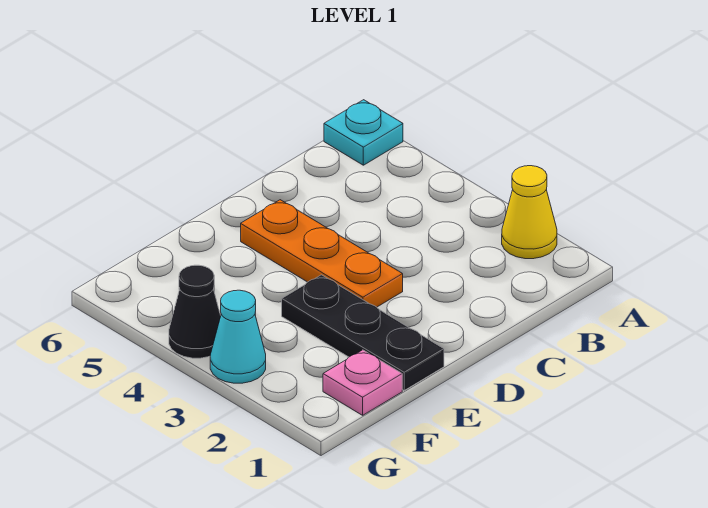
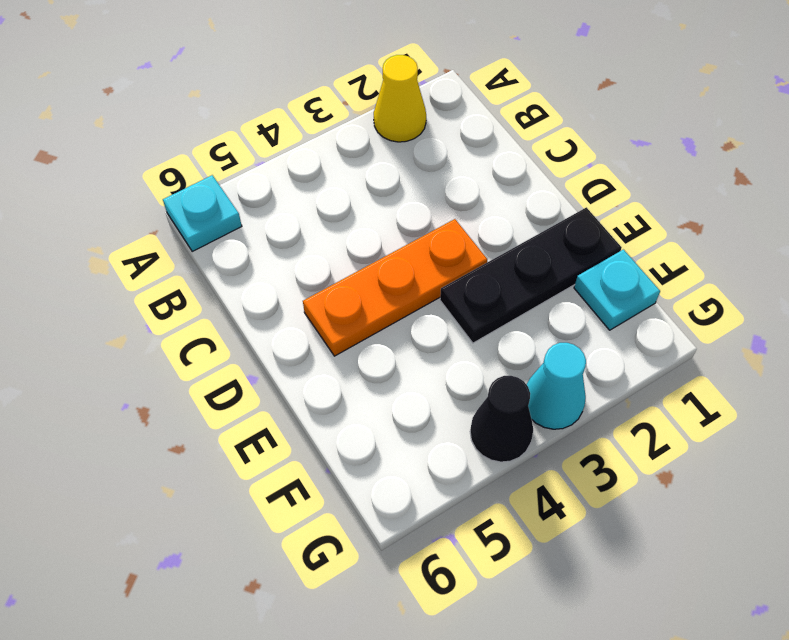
pink 1x1 plate [323,350,402,415] -> cyan 1x1 plate [574,250,660,330]

